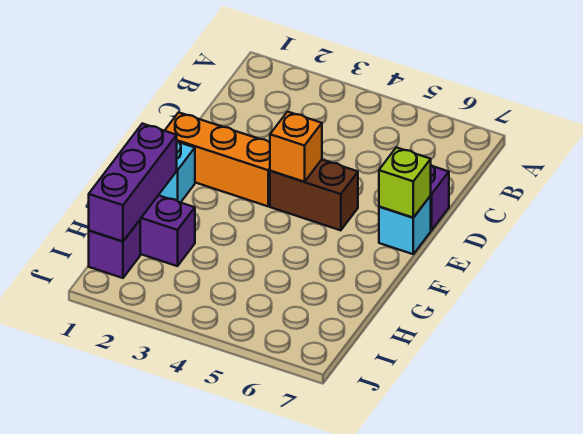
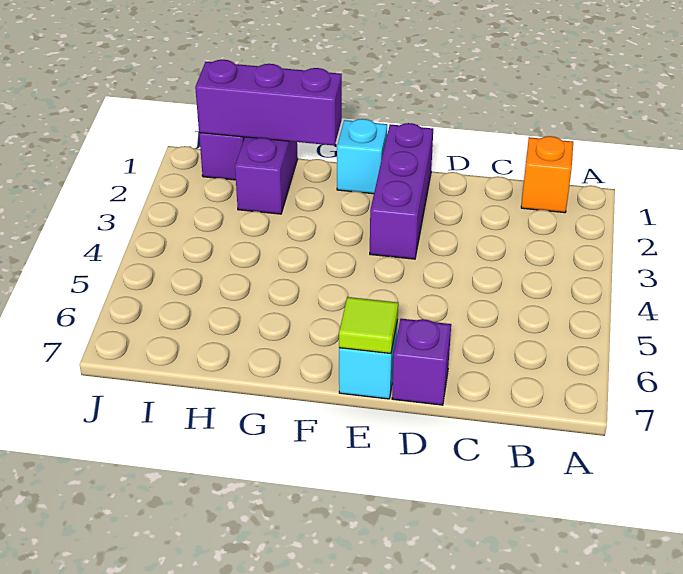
orange 1x3 brick [165,112,270,206] -> purple 1x3 brick [370,123,433,259]
brown 1x2 brick [270,160,358,230] -> none
orange 1x1 brick [270,112,322,182] -> orange 1x1 brick moved to [521,136,573,213]
lime 1x1 brick [379,147,431,218] -> lime 1x1 tile [339,297,398,354]

